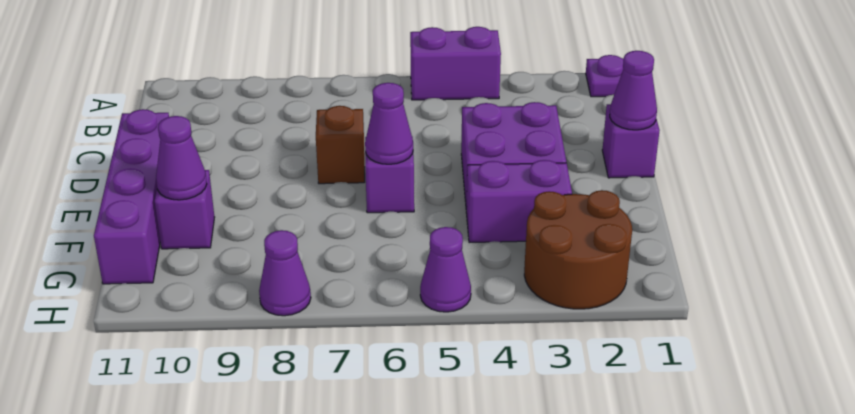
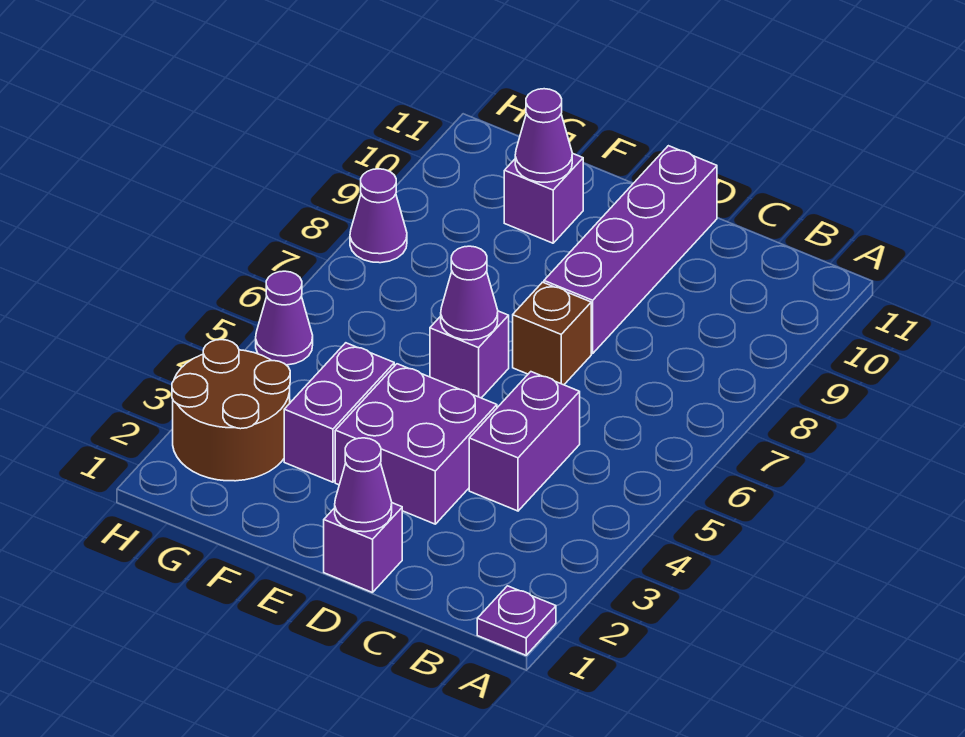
purple 1x2 brick [410,27,501,100] -> purple 1x2 brick moved to [469,372,580,511]
purple 1x4 brick [94,109,169,284] -> purple 1x4 brick turned to [544,146,717,353]

